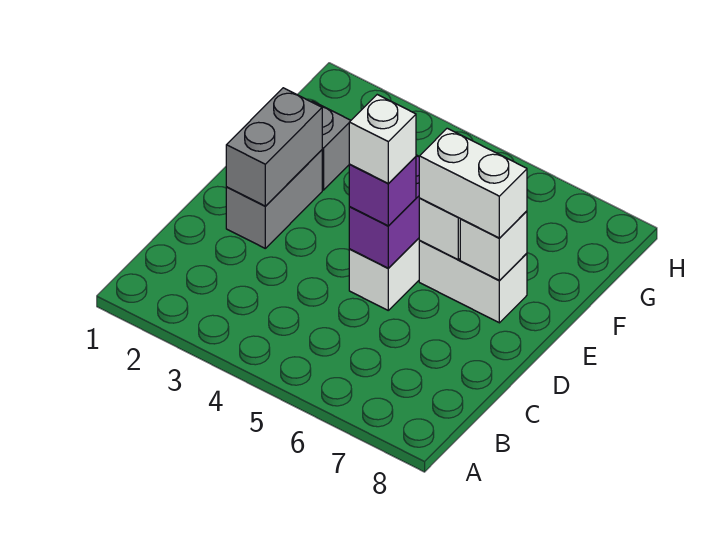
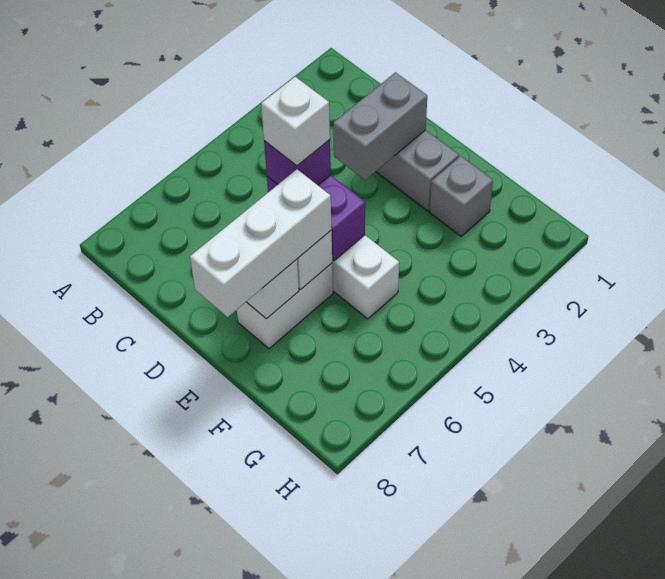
grey 1x2 brick [226,88,322,206] -> grey 1x2 brick turned to [333,72,427,180]
white 1x2 brick [419,128,527,238] -> white 1x3 brick [190,169,332,317]

